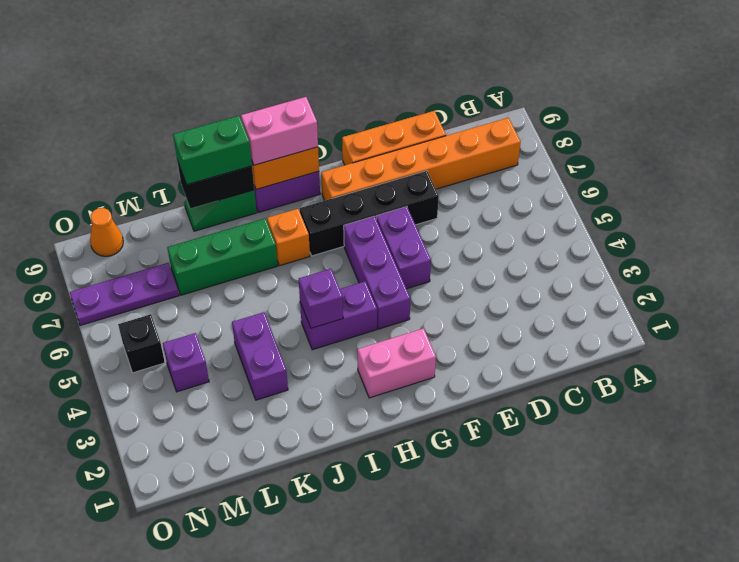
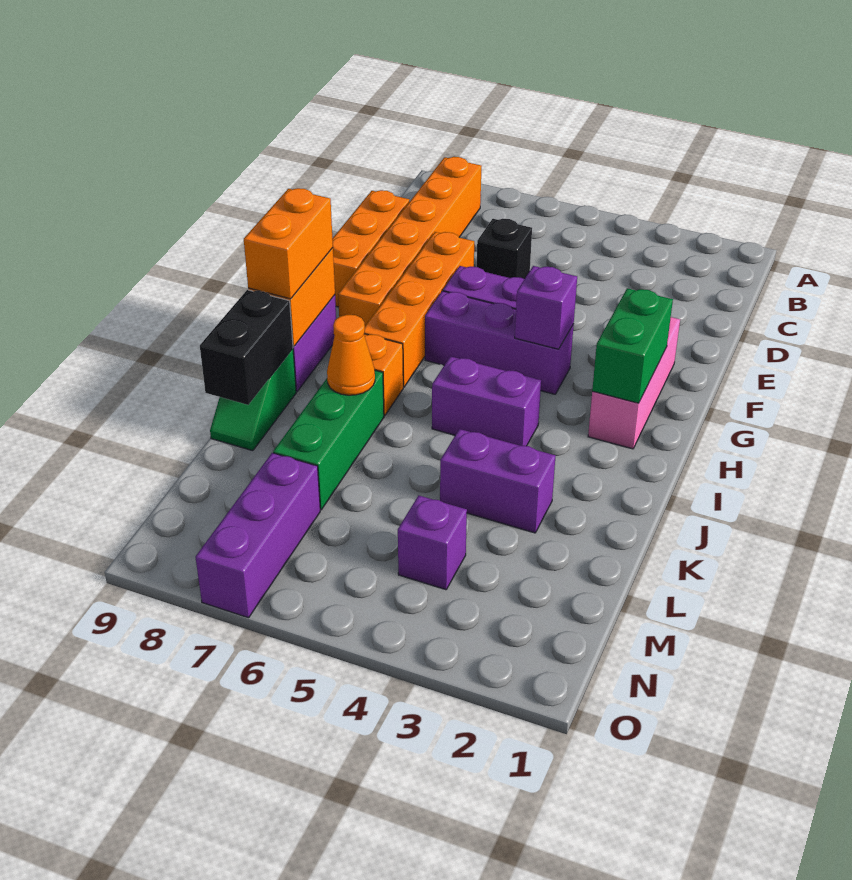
black 1x4 brick [300,171,439,256] -> orange 1x4 brick [364,232,474,387]
pink 1x2 brick [357,328,436,398] -> pink 1x3 brick [588,317,680,449]
purple 1x2 brick [300,281,377,350] -> purple 1x2 brick turned to [432,356,541,446]
pink 1x2 brick [241,97,318,165] -> orange 1x2 brick [244,188,333,299]
purple 1x1 brick [299,269,343,328] -> purple 1x1 brick moved to [515,266,577,349]
green 1x2 brick [173,116,252,185] -> green 1x2 brick moved to [592,288,673,403]
purple 1x3 plate [70,263,179,325] -> purple 1x3 brick [196,453,320,618]
black 1x1 brick [118,314,165,373] -> black 1x1 brick moved to [477,219,532,279]
orange 1x1 cone [90,208,123,256] -> orange 1x1 cone moved to [327,314,375,395]

